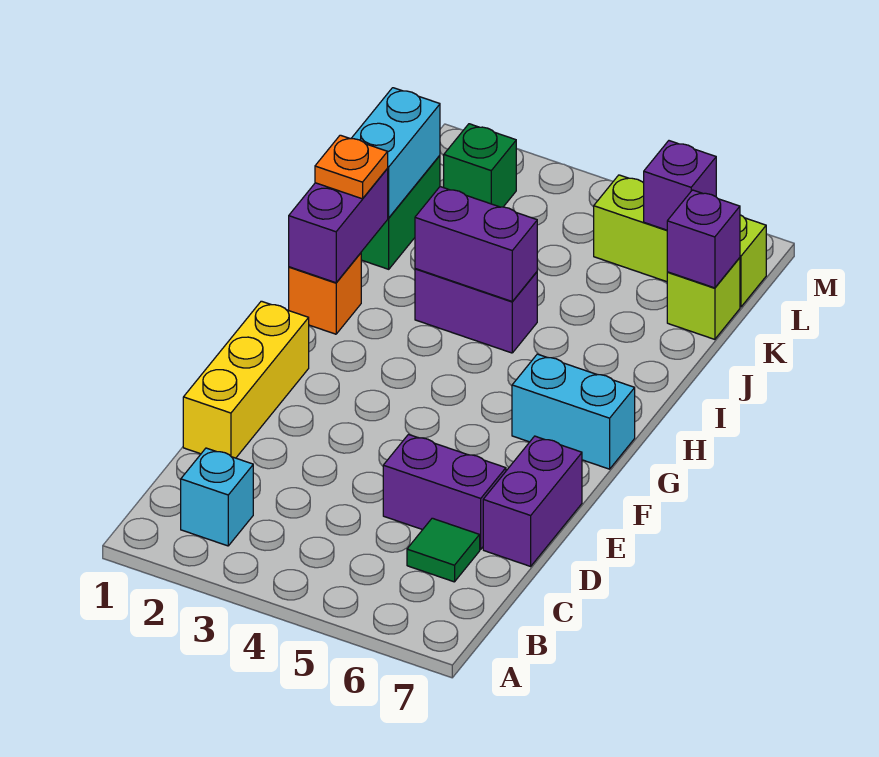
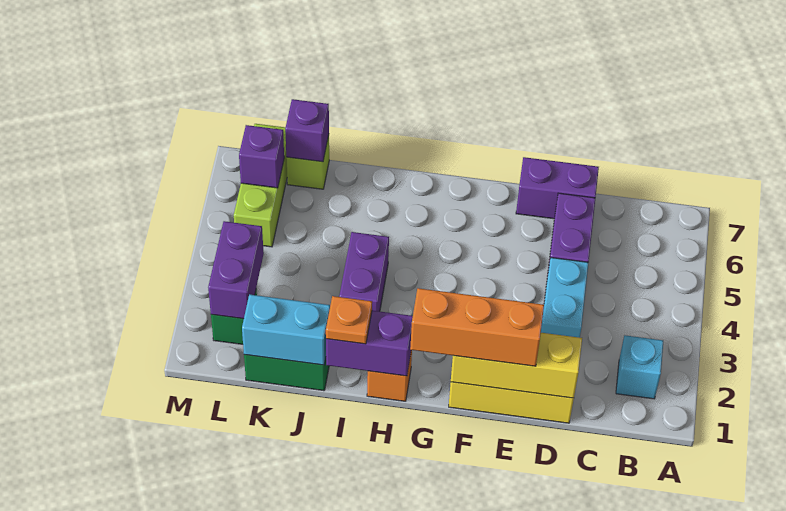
green 1x1 tile [407,518,480,582] -> none
none -> yellow 1x3 brick [451,333,582,398]
none -> orange 1x3 brick [410,288,544,366]
cyan 1x2 brick [512,354,635,469] -> cyan 1x2 brick moved to [541,257,588,338]
purple 1x2 brick [415,187,537,301] -> purple 1x2 brick moved to [208,221,264,319]

